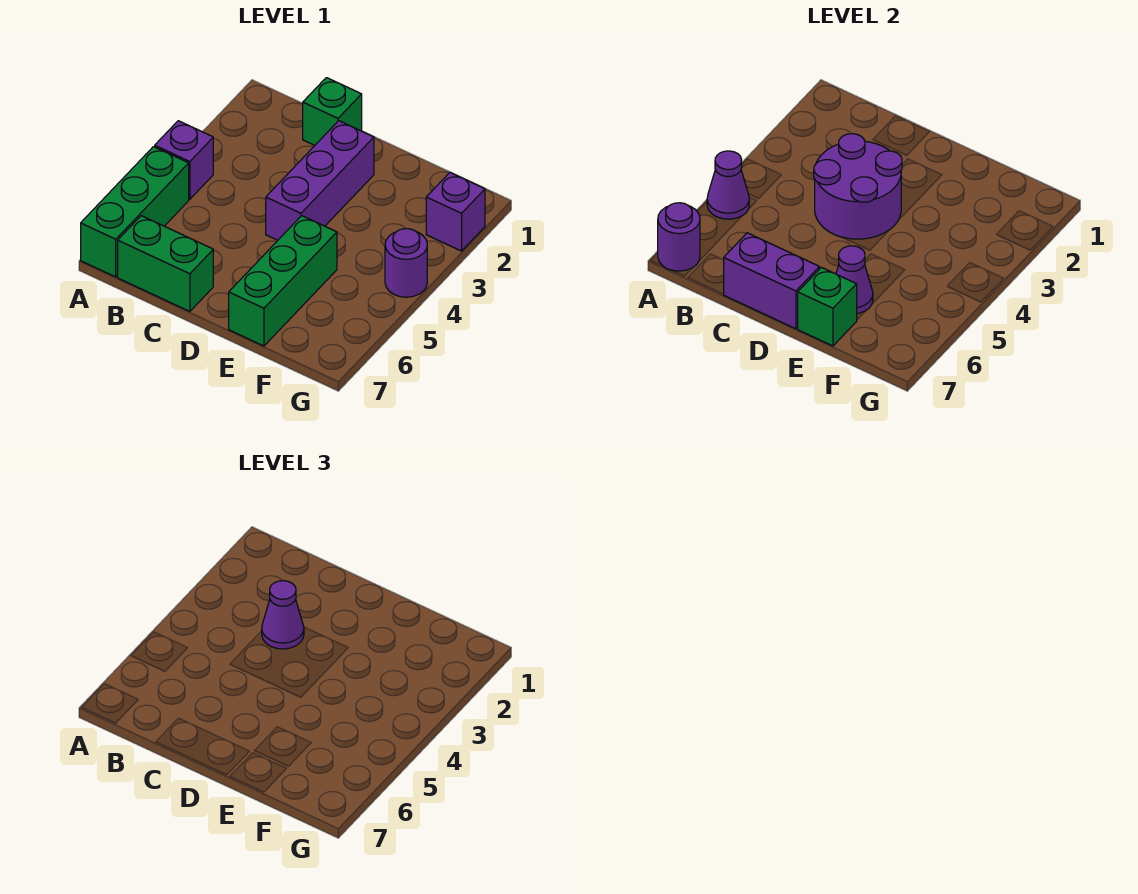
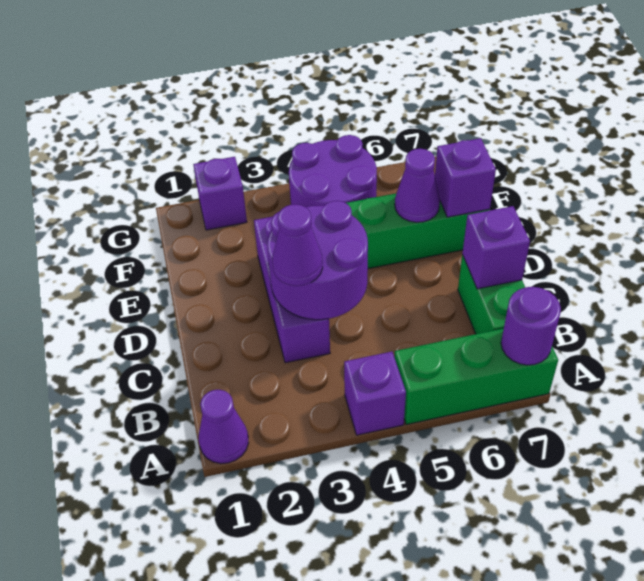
purple 1x1 cone [707,151,749,219] -> purple 1x1 cone moved to [199,390,248,464]
green 1x1 brick [303,78,362,145] -> none
purple 1x2 brick [723,233,819,329] -> purple 1x1 brick [462,206,530,289]
purple 1x3 brick [266,121,374,240] -> purple 1x3 brick turned to [254,217,330,363]
green 1x1 brick [798,267,857,346] -> purple 1x1 brick [435,138,496,217]
purple 1x1 round brick [385,229,427,297] -> purple 2x2 round brick [289,135,377,207]

